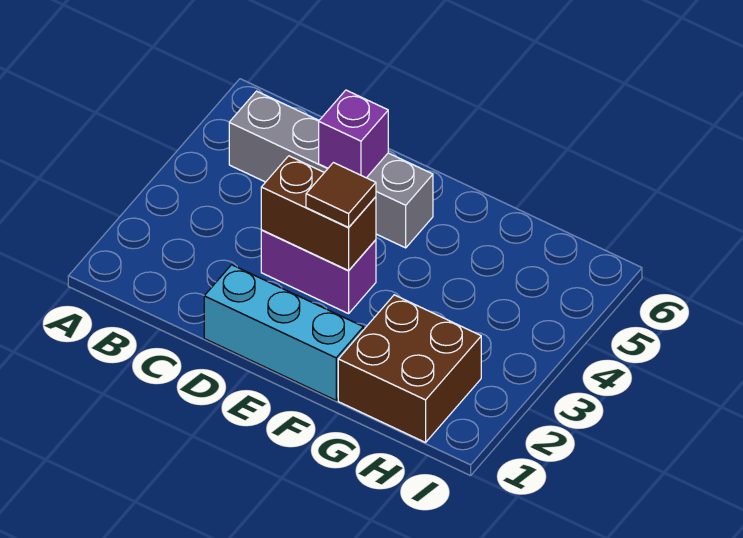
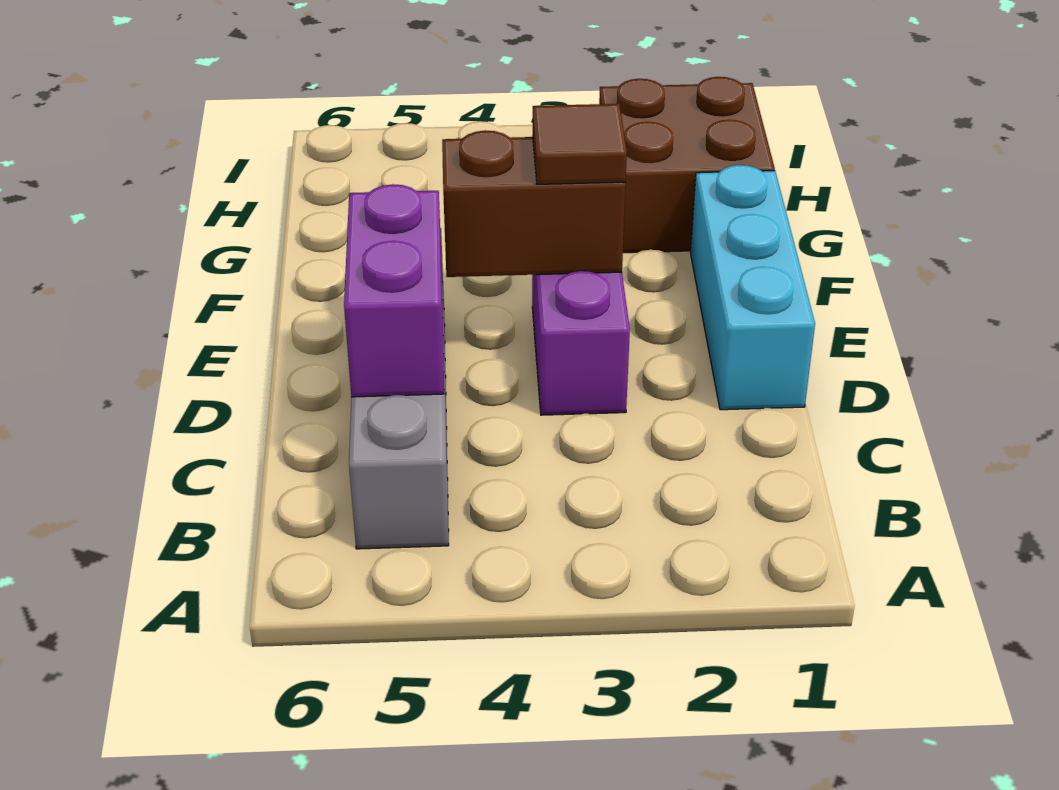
brown 1x2 brick [261,156,376,271] -> brown 1x2 brick turned to [442,130,626,277]
purple 1x1 brick [319,90,388,178] -> purple 1x2 brick [344,184,444,397]

